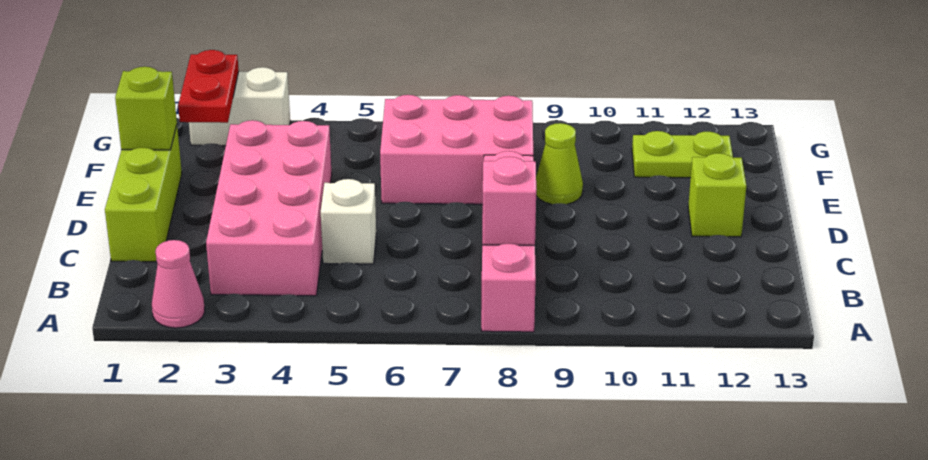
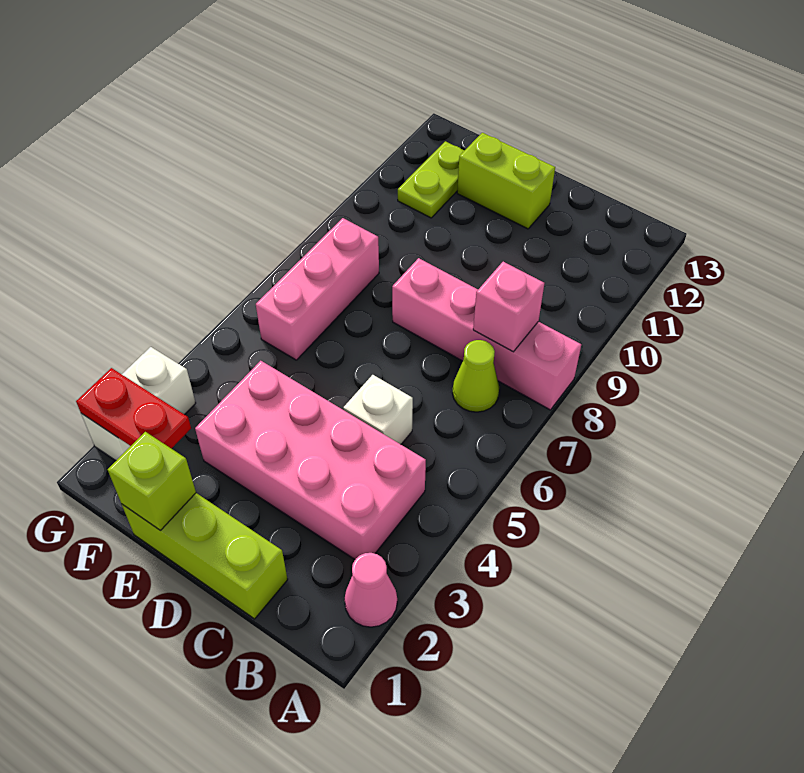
lime 1x1 brick [688,153,746,237] -> lime 1x2 brick [457,133,555,229]
pink 2x3 brick [380,95,533,204] -> pink 1x3 brick [256,218,379,360]
lime 1x1 cone [536,123,583,204] -> lime 1x1 cone moved to [453,340,499,412]

